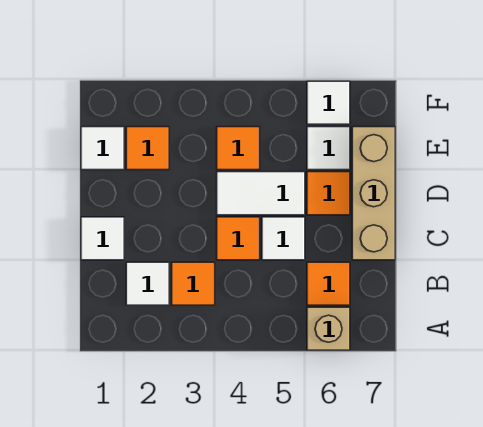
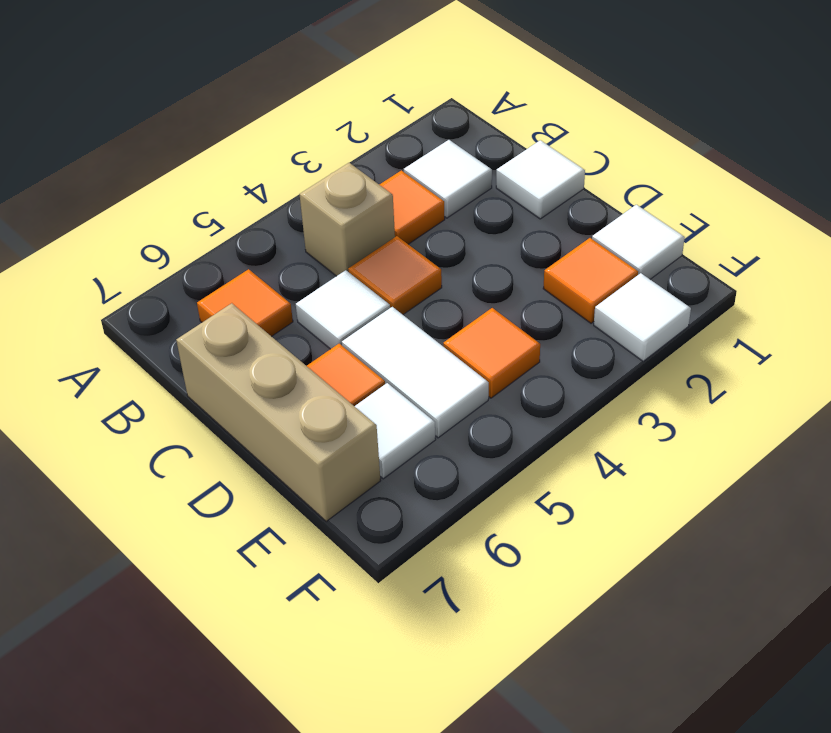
tan 1x1 brick [307,307,350,350] -> tan 1x1 brick moved to [300,163,395,276]
white 1x2 tile [217,172,305,215] -> white 1x2 tile turned to [342,307,489,438]
white 1x1 tile [307,81,350,124] -> white 1x1 tile moved to [594,273,691,361]

